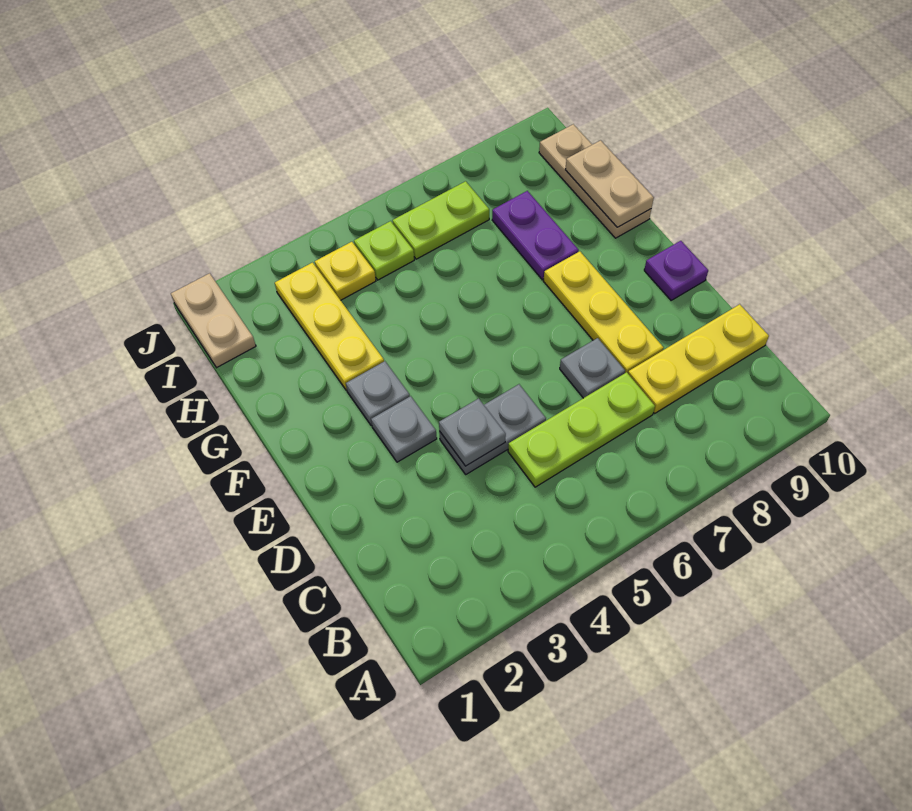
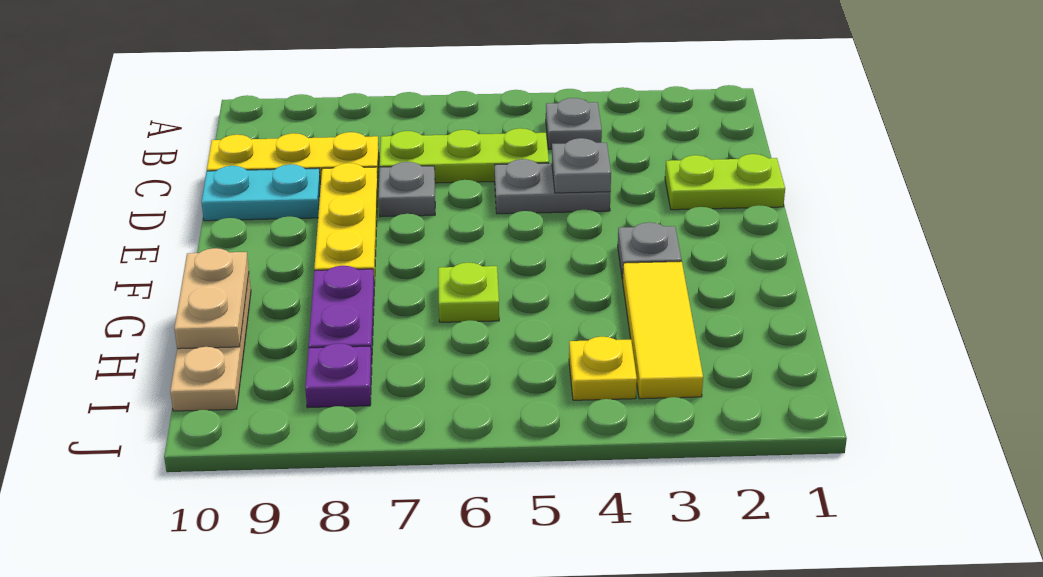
none -> cyan 1x2 plate [201,164,321,221]
grey 1x1 plate [371,396,437,462] -> grey 1x1 plate moved to [546,98,602,149]
purple 1x1 plate [644,241,708,301] -> purple 1x1 plate moved to [305,343,372,408]
yellow 1x3 plate [275,263,384,390] -> yellow 1x3 tile [623,261,703,399]
tan 1x2 plate [171,273,256,368] -> none
lime 1x1 plate [354,221,414,280] -> lime 1x1 plate moved to [438,263,499,322]
lime 1x2 plate [393,181,489,259] -> lime 1x2 plate moved to [665,154,785,210]

